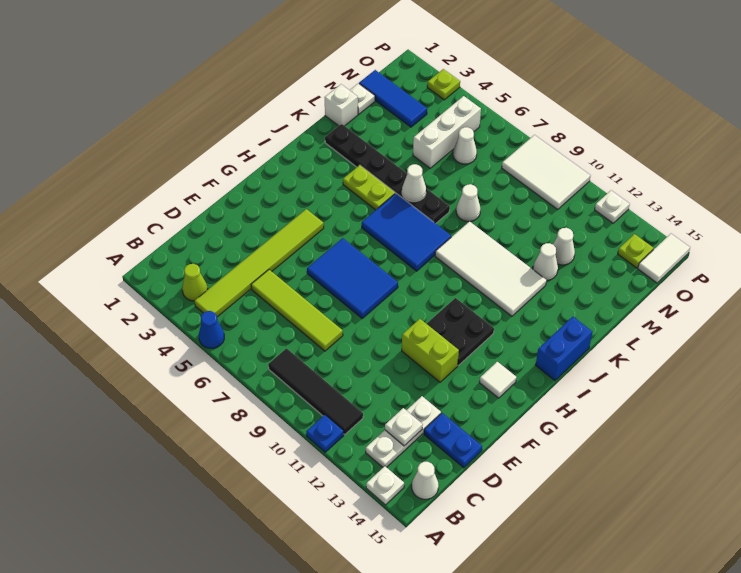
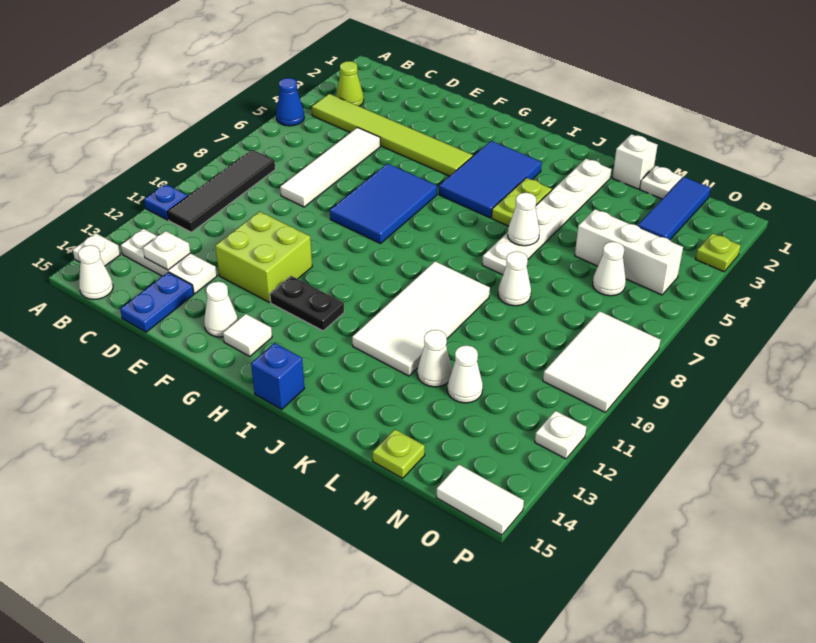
lime 1x4 tile [251,270,343,351] -> white 1x4 tile [280,127,380,207]
lime 1x2 brick [402,319,459,382] -> lime 2x2 brick [215,211,312,302]
none -> white 1x1 cone [204,282,238,337]
black 2x2 plate [427,298,494,365] -> black 1x2 plate [270,276,344,331]
blue 2x3 tile [362,193,451,271] -> blue 2x3 tile moved to [439,141,542,218]
blue 1x2 brick [536,317,592,380] -> blue 1x1 brick [251,343,304,409]
black 1x6 plate [325,124,450,223] -> white 1x6 plate [482,159,612,275]
lime 1x1 plate [618,234,654,268] -> lime 1x1 plate moved to [373,429,425,478]

